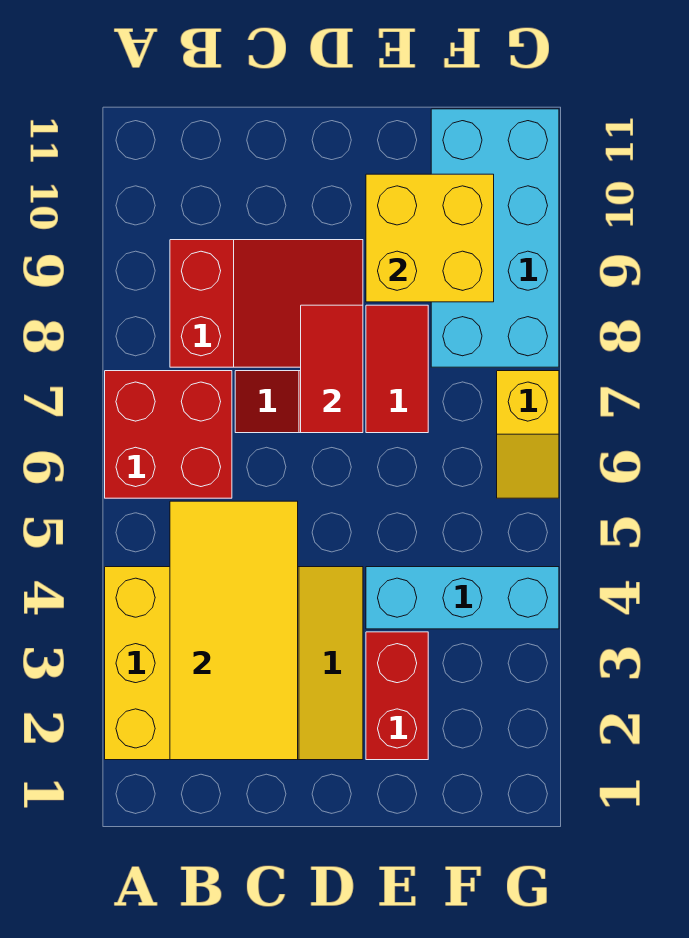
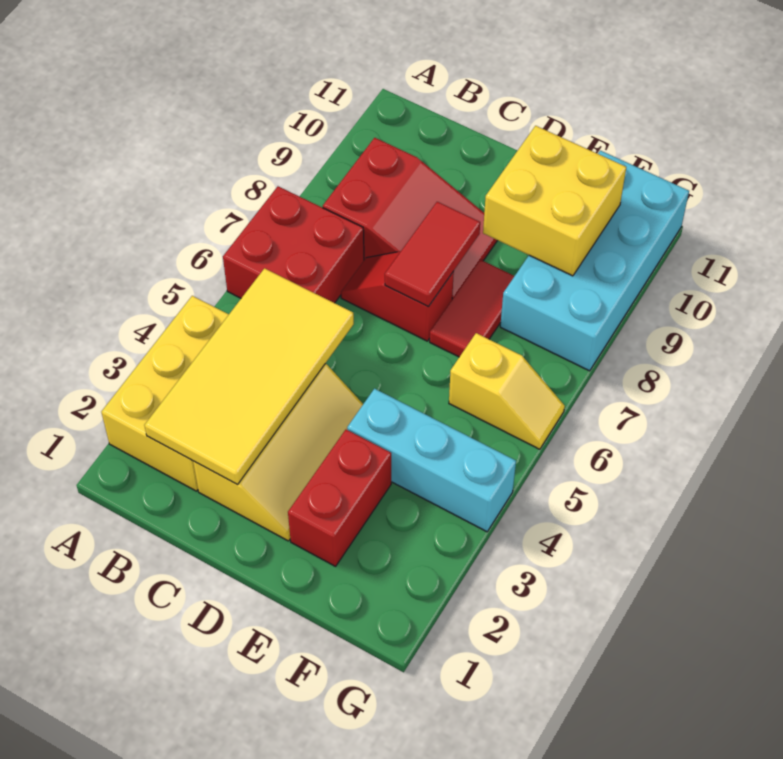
yellow 1x2 slope [497,371,559,498] -> yellow 1x2 slope turned to [449,333,565,449]

